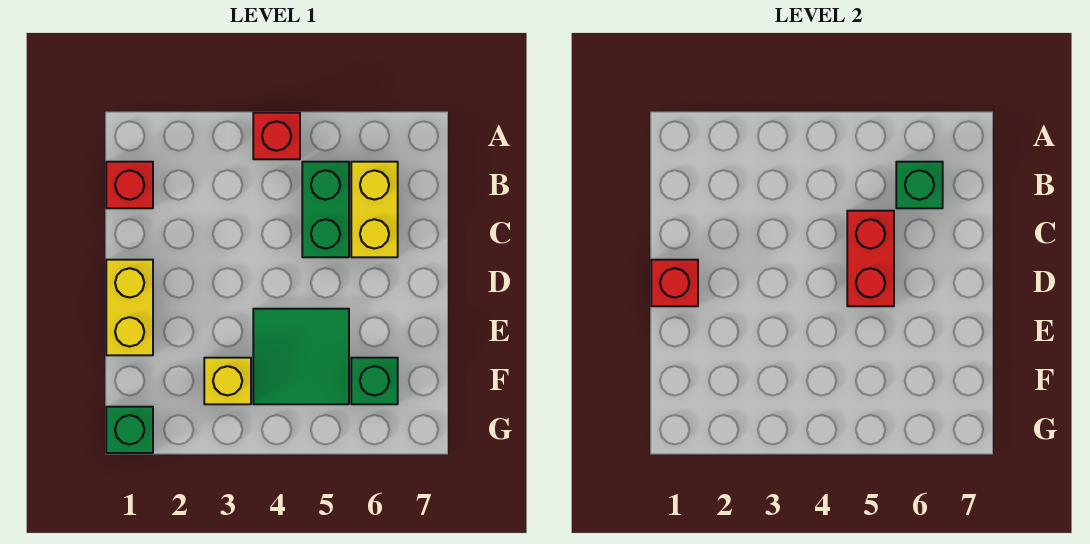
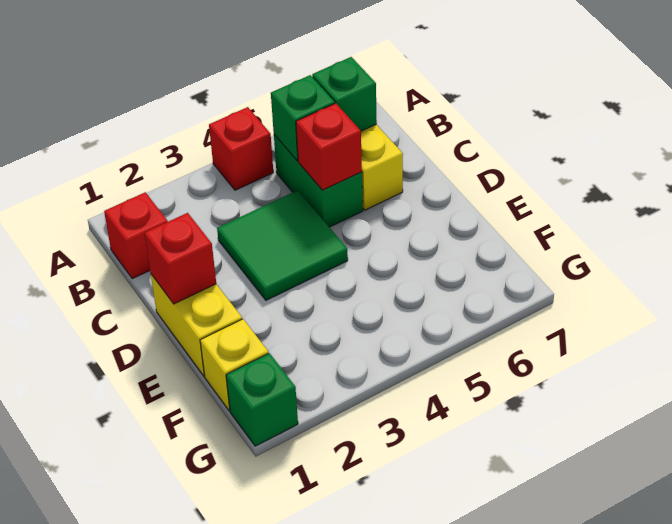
red 1x2 brick [847,211,894,306] -> red 1x1 brick [296,103,362,190]
green 2x2 tile [253,309,349,404] -> green 2x2 tile moved to [217,190,348,300]
yellow 1x1 brick [204,358,251,404] -> yellow 1x1 brick moved to [200,319,268,411]
green 1x1 brick [351,358,398,404] -> green 1x1 brick moved to [271,75,335,161]

